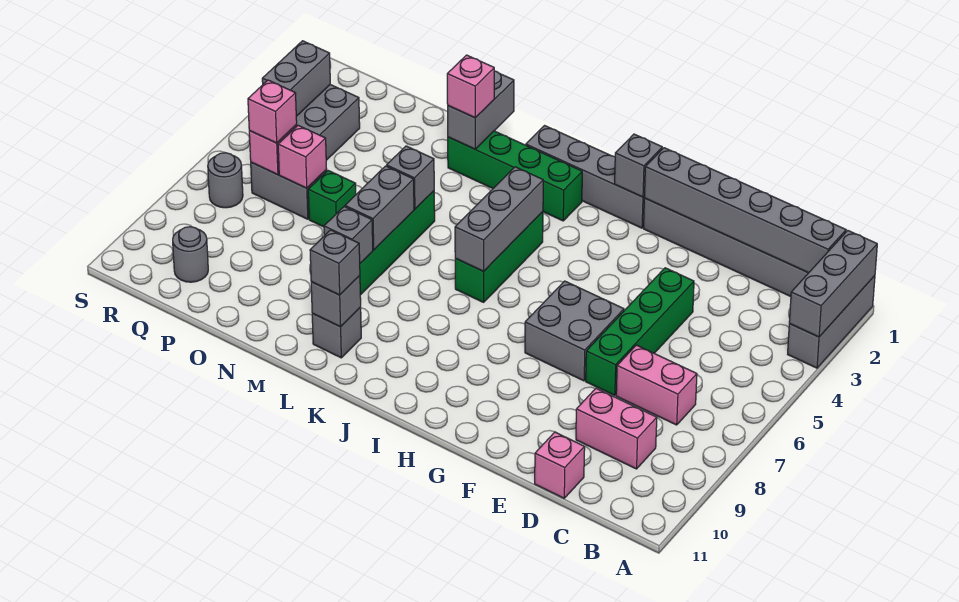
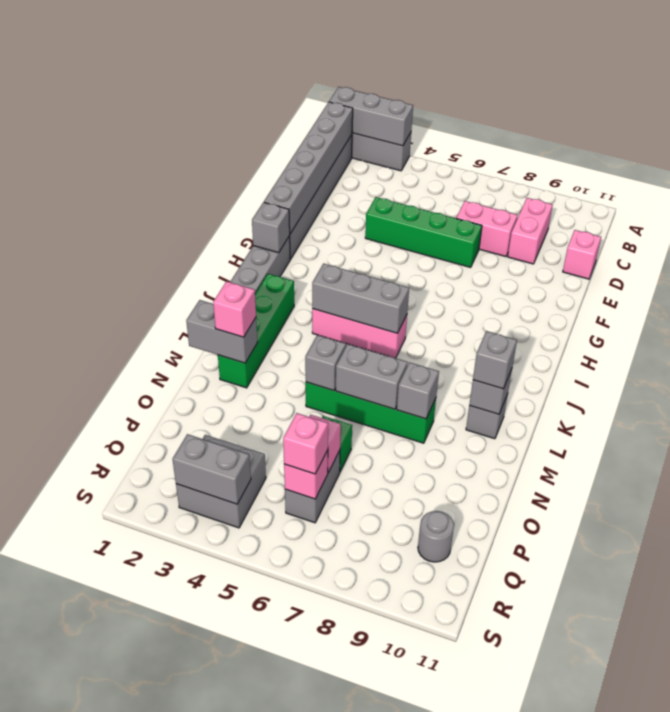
pink 1x2 brick [616,345,697,425] -> pink 1x2 brick turned to [456,201,518,257]
grey 2x2 brick [525,281,624,381] -> none
green 1x3 brick [455,212,543,302] -> pink 1x3 brick [312,309,407,358]
grey 1x1 round brick [208,153,243,208] -> none

